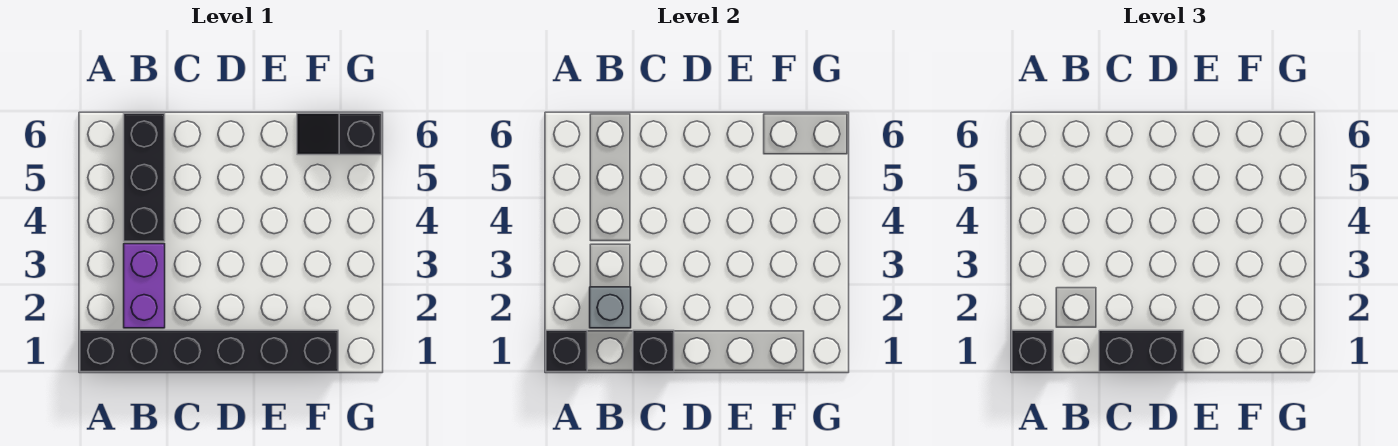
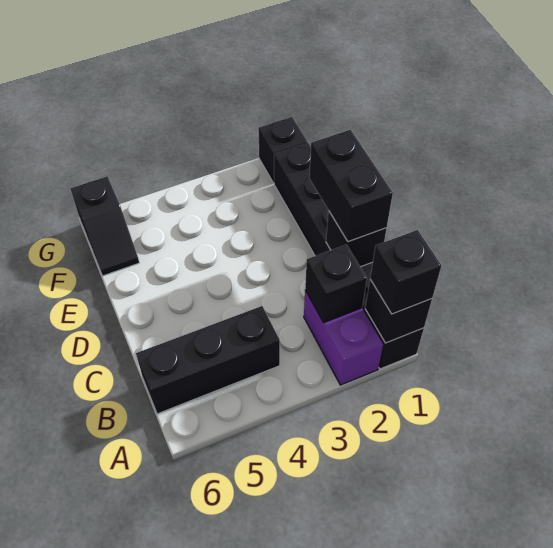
purple 1x2 brick [124,244,165,328] -> purple 1x2 brick turned to [304,290,383,385]
grey 1x1 brick [590,287,631,328] -> black 1x1 brick [305,245,367,323]
none -> black 1x1 brick [258,117,308,183]

